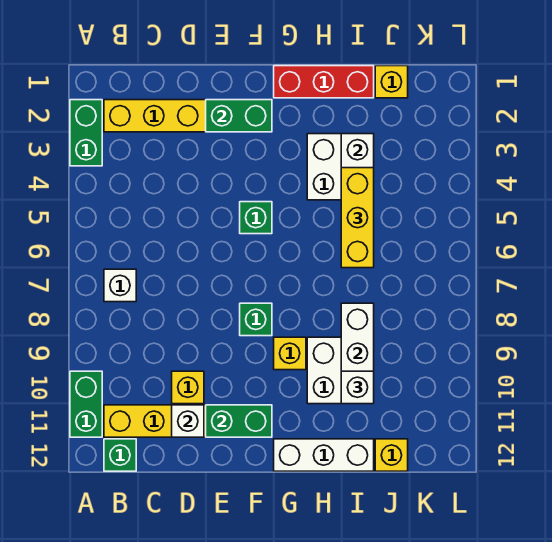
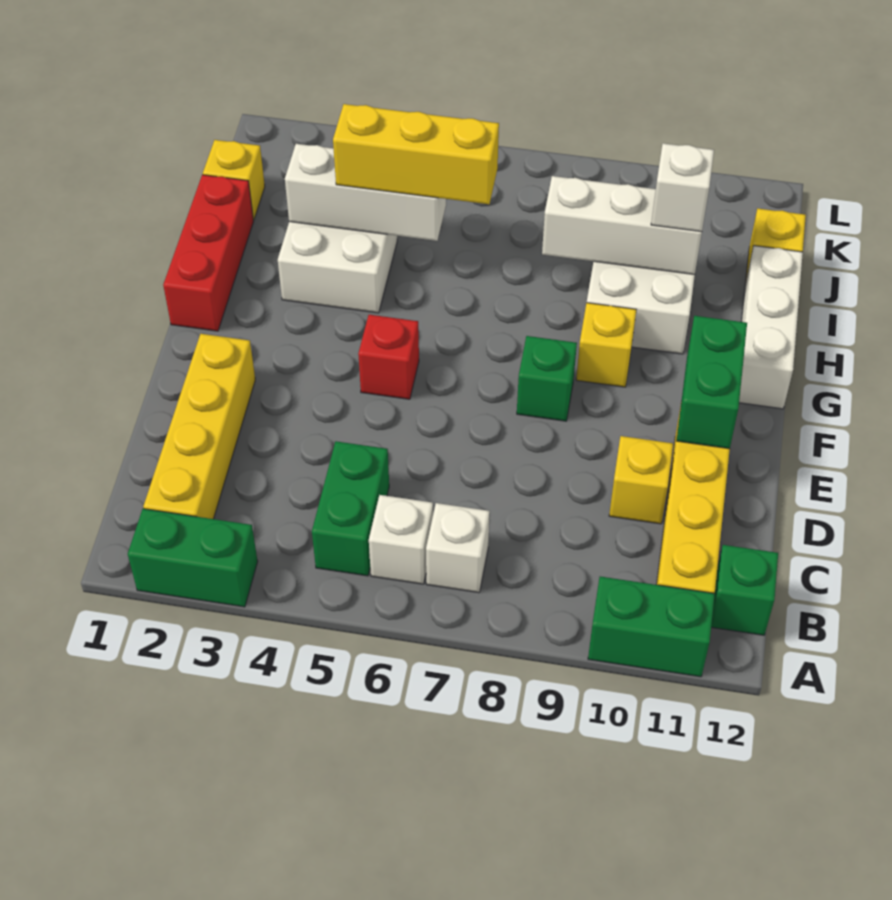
white 1x1 brick [172,405,204,437] -> white 1x1 brick moved to [369,495,433,584]
green 1x2 brick [206,100,272,132] -> green 1x2 brick moved to [312,441,389,576]
green 1x1 brick [240,202,272,234] -> red 1x1 brick [358,315,419,399]

